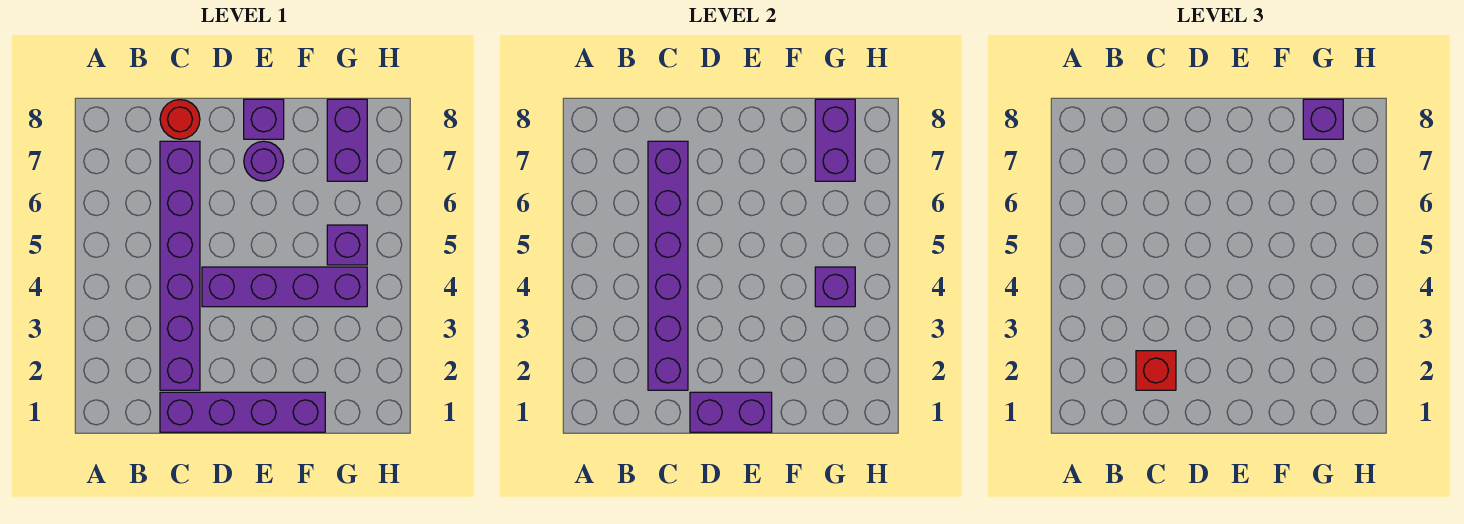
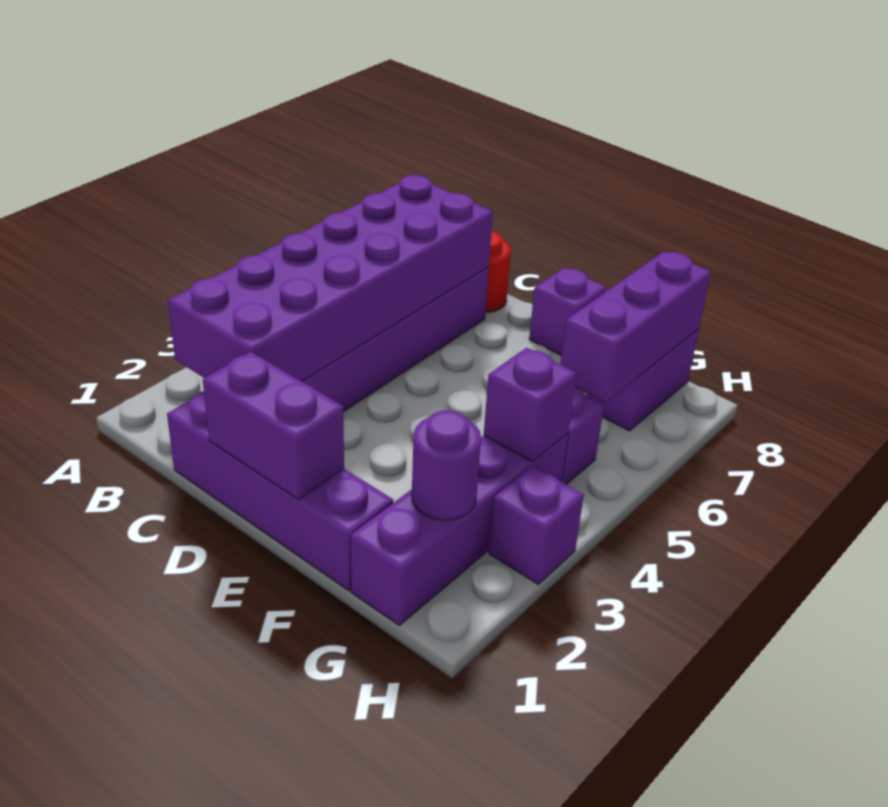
purple 1x6 brick [648,141,688,390] -> purple 2x6 brick [168,175,493,382]
red 1x1 brick [1136,351,1176,390] -> none
purple 1x4 brick [202,267,367,307] -> purple 1x4 brick turned to [351,434,568,625]
purple 1x1 round brick [244,141,284,181] -> purple 1x1 round brick moved to [412,410,481,520]
purple 1x2 brick [815,99,855,181] -> purple 1x3 brick [560,252,711,403]
purple 1x1 brick [1303,99,1343,139] -> purple 1x1 brick moved to [489,466,584,584]

